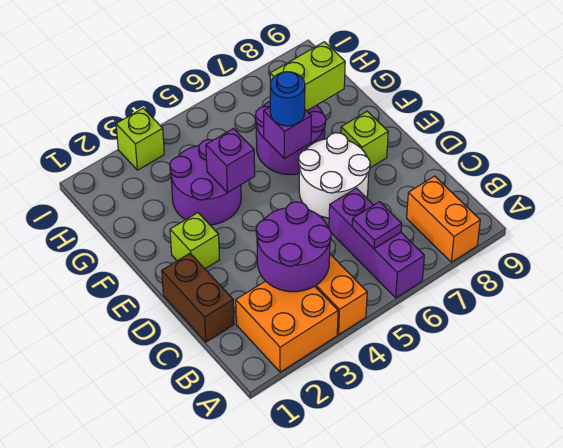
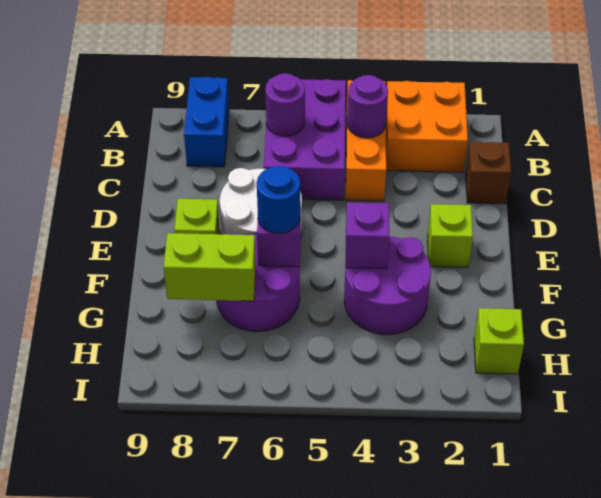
purple 1x3 brick [329,188,424,298] -> purple 2x3 brick [264,79,346,200]
orange 1x2 brick [407,176,480,262] -> blue 1x2 brick [184,77,229,167]
purple 2x2 round brick [256,202,331,292] -> purple 1x1 round brick [347,75,388,138]
purple 1x1 plate [352,202,402,249] -> purple 1x1 round brick [265,73,305,136]
brown 1x2 brick [162,253,234,342] -> brown 1x1 brick [466,142,511,204]
lime 1x1 brick [116,108,164,170] -> lime 1x1 brick moved to [474,308,524,374]

